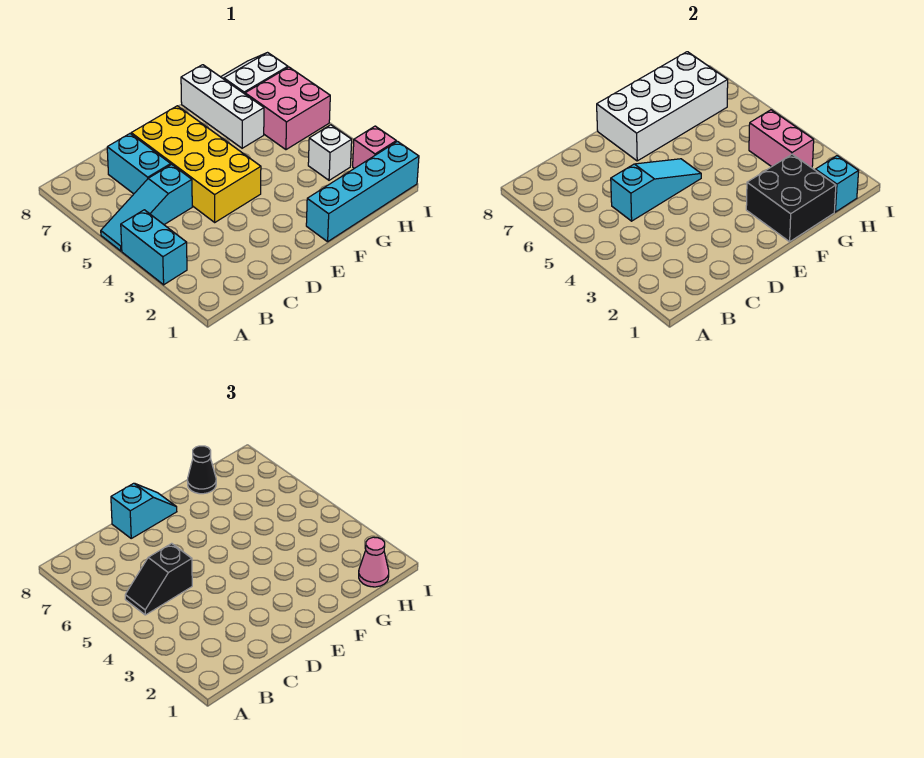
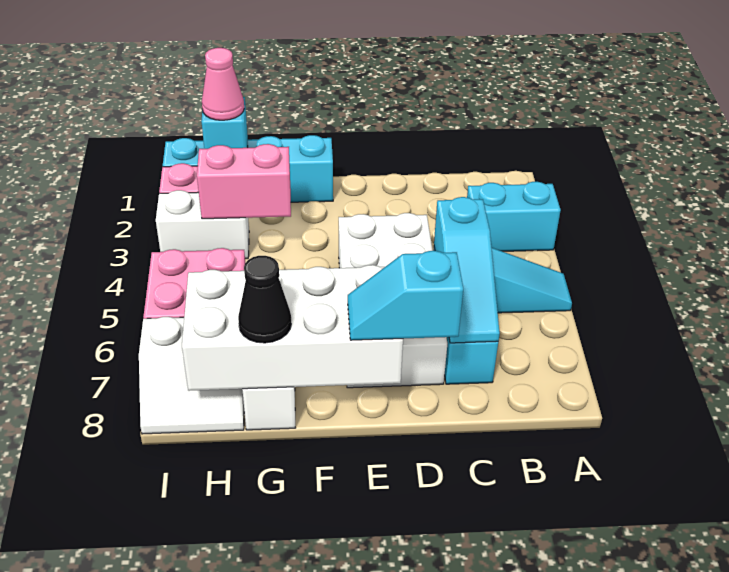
cyan 1x2 brick [121,210,187,285] -> cyan 1x2 brick turned to [467,182,561,251]
black 1x2 slope [125,543,192,615] -> none
cyan 1x3 slope [611,159,701,221] -> cyan 1x3 slope turned to [434,197,500,343]
yellow 2x4 brick [131,106,261,222] -> white 2x4 brick [339,213,447,388]
black 2x2 brick [746,154,836,242] -> none
white 1x1 brick [308,125,352,180] -> white 1x2 brick [156,190,249,259]
pink 1x2 brick [749,110,814,168] -> pink 1x2 brick turned to [197,144,291,219]

